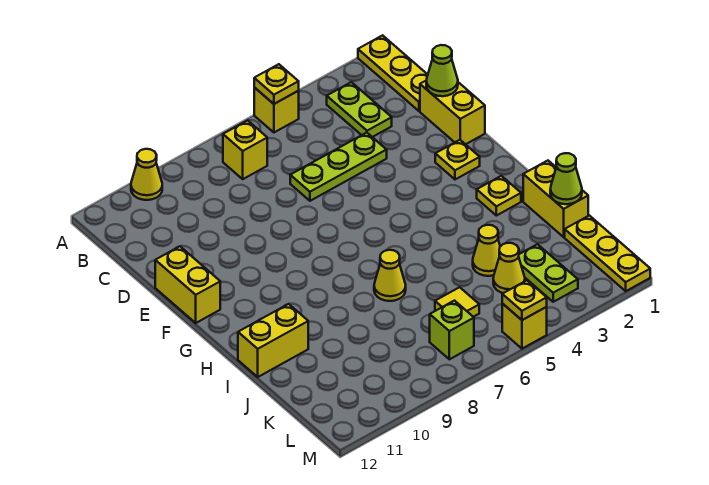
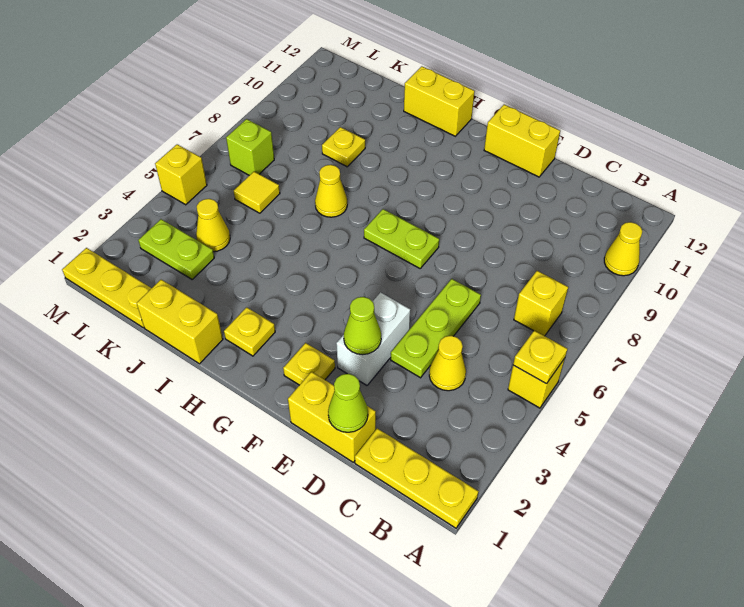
lime 1x2 plate [327,82,392,137] -> lime 1x2 plate moved to [364,209,439,268]
none -> white 1x2 brick [336,292,410,385]
yellow 1x2 brick [238,304,308,377] -> yellow 1x2 brick turned to [404,66,475,136]
lime 1x1 cone [550,153,582,204] -> lime 1x1 cone moved to [344,297,381,355]
yellow 1x1 cone [473,225,500,276] -> yellow 1x1 cone moved to [429,336,466,391]
yellow 1x1 plate [502,280,547,320] -> yellow 1x1 plate moved to [322,127,365,167]

